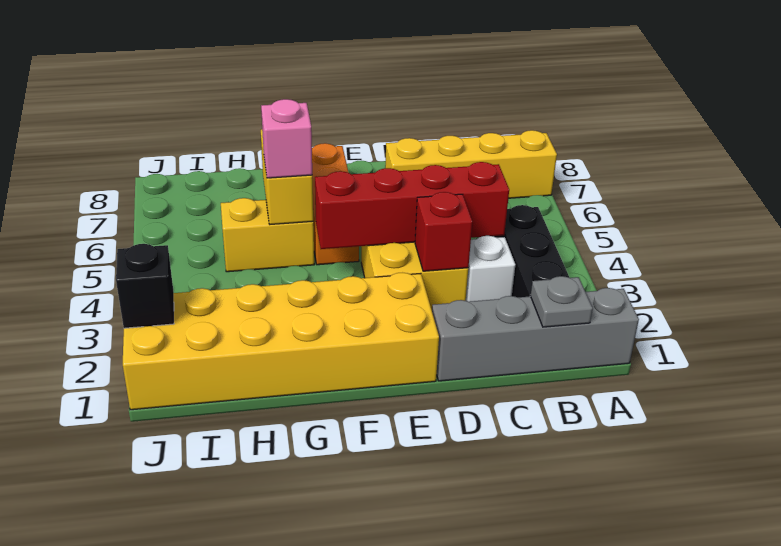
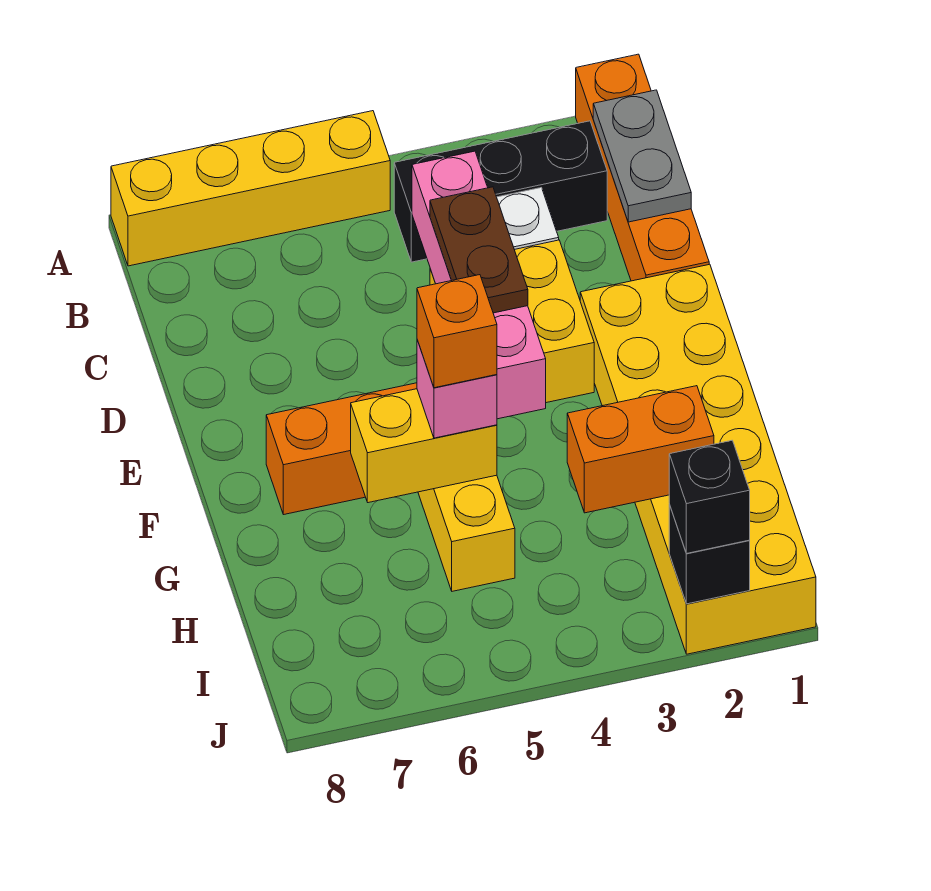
grey 1x4 brick [432,288,639,381] -> orange 1x4 brick [576,54,709,281]
yellow 1x4 brick [385,130,557,198] -> yellow 1x4 brick turned to [111,111,390,266]
grey 1x1 plate [531,276,593,327] -> grey 1x2 plate [593,90,691,222]
red 1x4 brick [315,162,509,249] -> pink 1x4 brick [412,151,546,419]
red 1x1 brick [415,192,472,271] -> none
none -> brown 1x2 plate [430,187,528,313]
none -> orange 1x1 brick [417,275,497,388]
none -> orange 1x2 brick [567,386,714,513]
none -> black 1x1 brick [669,441,750,554]

